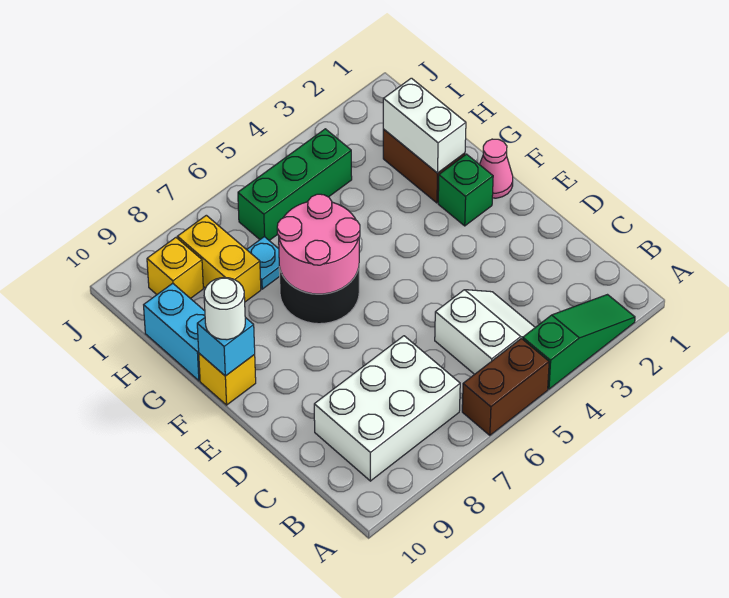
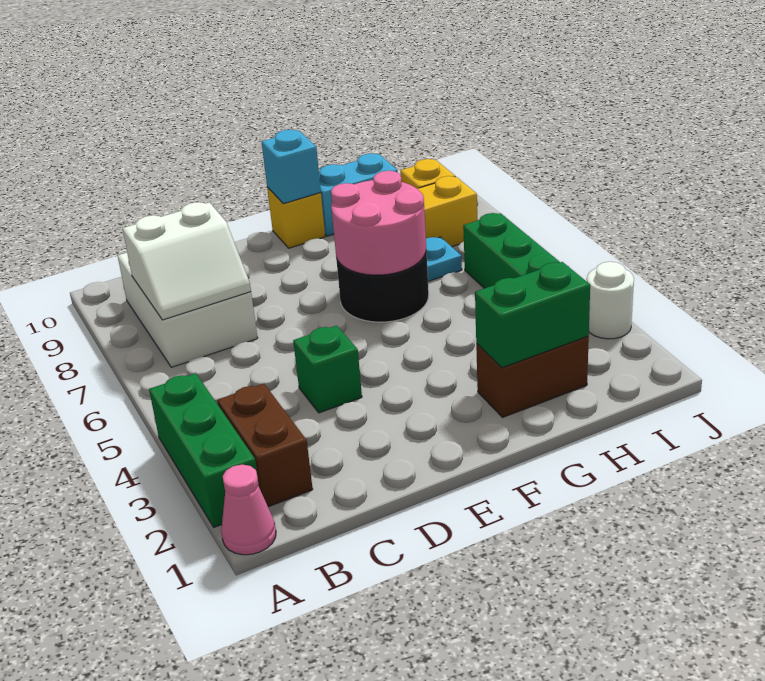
green 1x3 slope [523,295,635,389] -> green 1x3 brick [149,373,259,527]
brown 1x2 brick [462,338,549,435] -> brown 1x2 brick moved to [217,384,313,507]
white 2x2 slope [435,290,535,374] -> white 2x2 slope moved to [122,202,251,320]
pink 1x1 cone [480,139,513,198] -> pink 1x1 cone moved to [221,465,276,555]
green 1x1 brick [438,154,493,226] -> green 1x1 brick moved to [293,326,362,413]
white 1x1 round brick [204,278,245,340] -> white 1x1 round brick moved to [587,262,634,339]
white 1x2 brick [383,78,466,173] -> green 1x2 brick [475,262,590,368]

